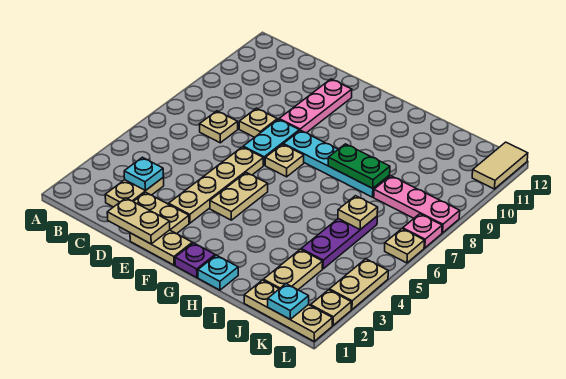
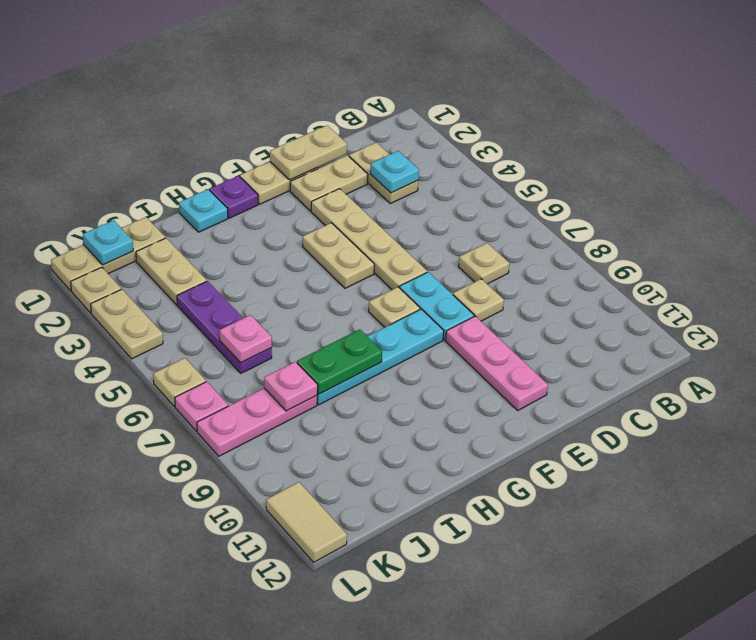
tan 1x1 plate [338,196,378,230] -> pink 1x1 plate [219,315,272,363]
none -> pink 1x1 plate [264,362,318,411]

